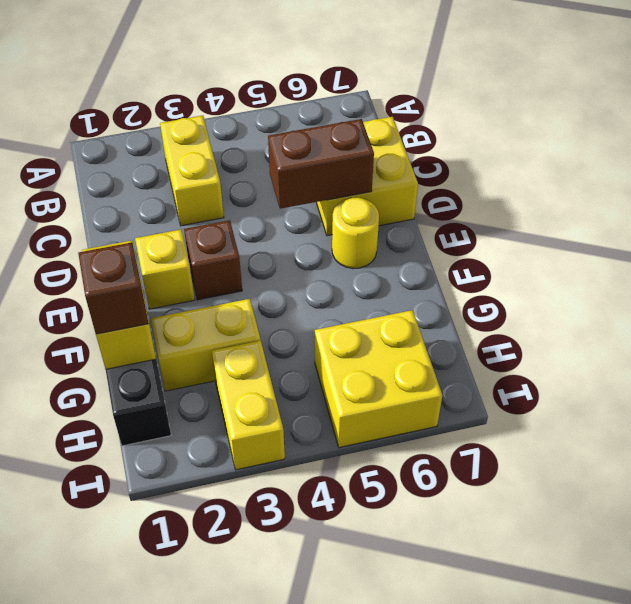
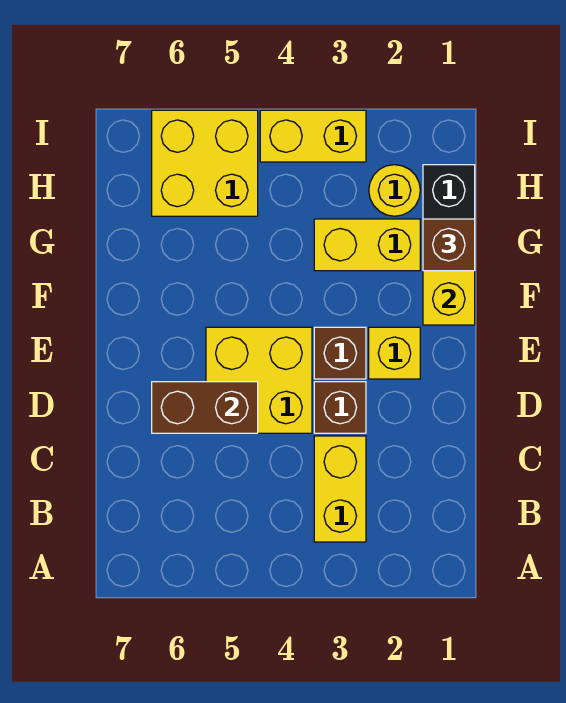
yellow 2x2 brick [316,117,418,236] -> yellow 2x2 brick moved to [206,327,312,433]
none -> brown 1x1 brick [314,382,366,433]
yellow 1x1 round brick [332,197,379,269] -> yellow 1x1 round brick moved to [369,165,420,216]
yellow 1x2 brick [212,341,285,470] -> yellow 1x2 brick turned to [260,110,366,162]

